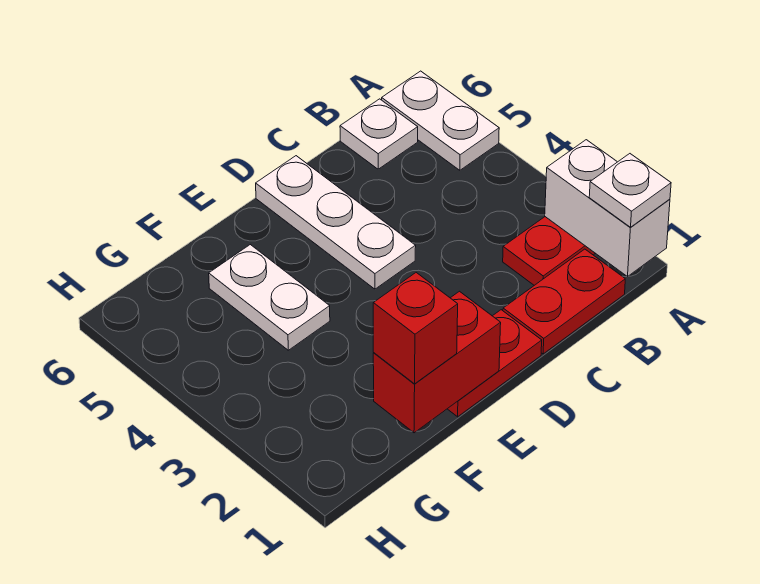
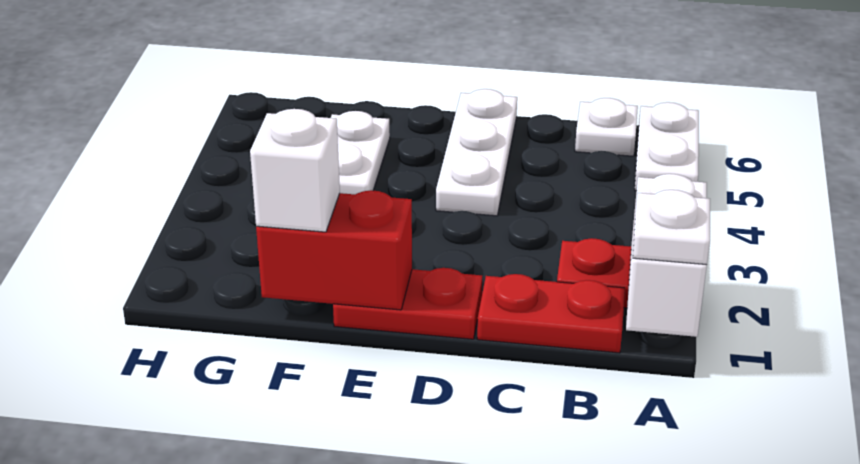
red 1x1 brick [373,273,458,384] -> white 1x1 brick [250,109,340,232]

